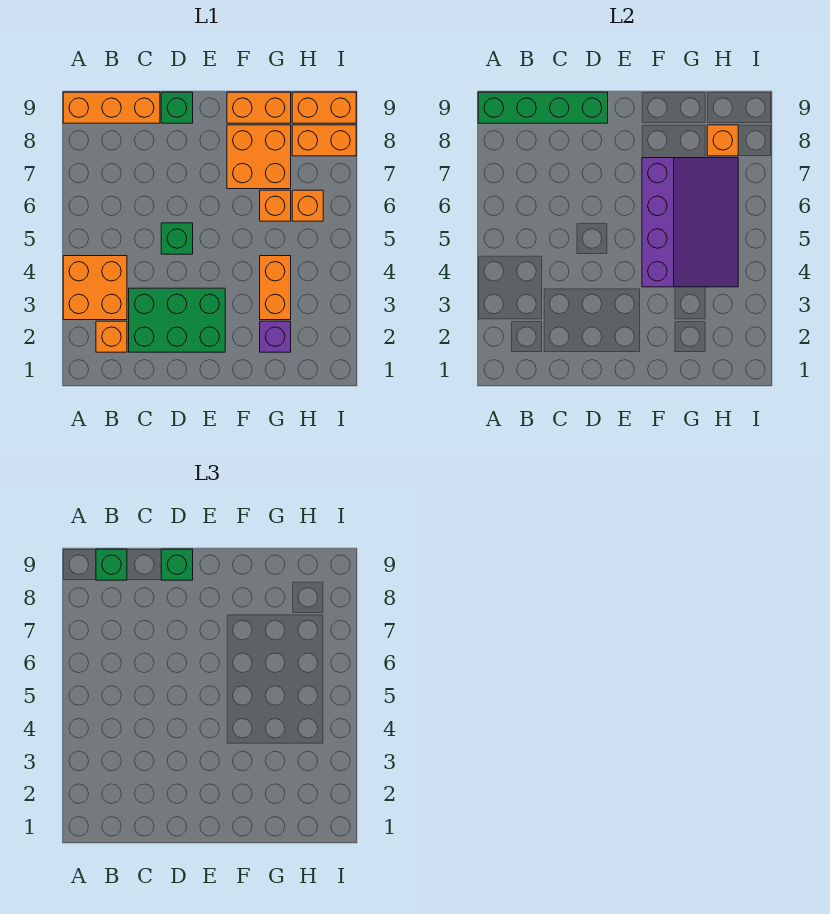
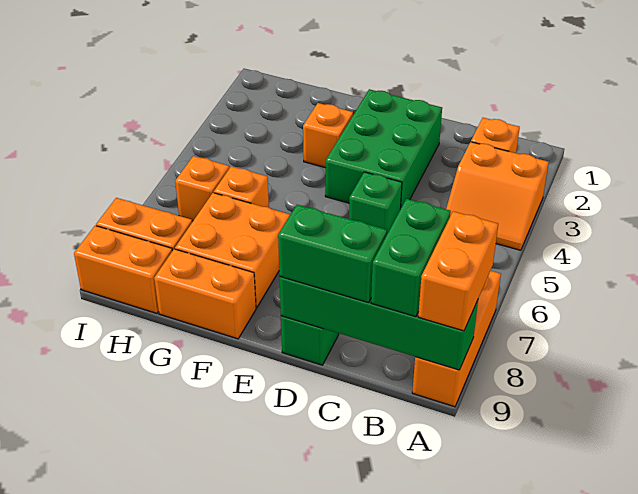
orange 2x2 brick [63,256,127,320] -> orange 2x2 slope [446,142,549,250]
orange 1x3 brick [63,92,160,123] -> orange 1x3 brick turned to [412,271,501,407]
green 1x1 brick [96,549,127,580] -> green 1x2 brick [371,199,451,317]
green 2x3 brick [129,288,225,352] -> green 2x3 brick turned to [325,89,442,209]
green 1x1 brick [161,549,193,580] -> green 1x2 brick [278,205,387,303]
purple 3x4 slope [642,158,738,287] -> none
purple 1x1 brick [260,321,291,352] -> none
orange 1x2 brick [260,256,291,320] -> orange 1x2 brick moved to [418,211,498,331]
orange 1x1 brick [707,125,738,156] -> orange 1x1 brick moved to [303,103,353,168]

